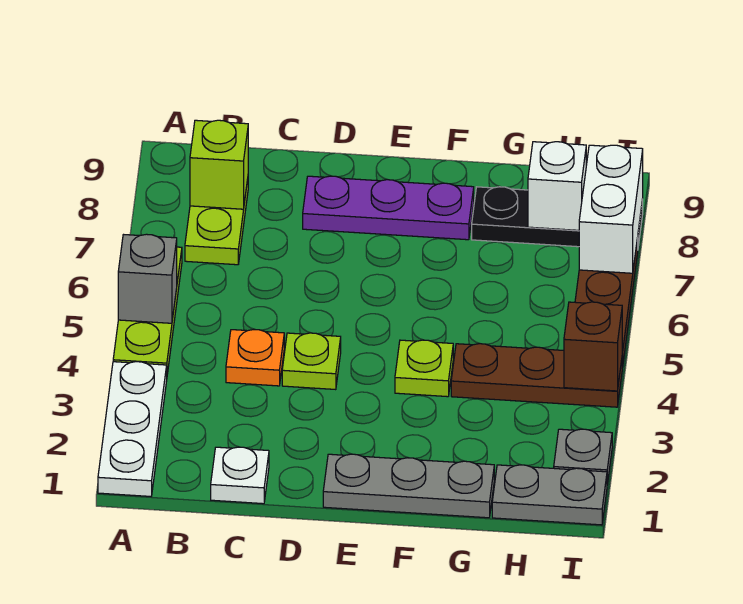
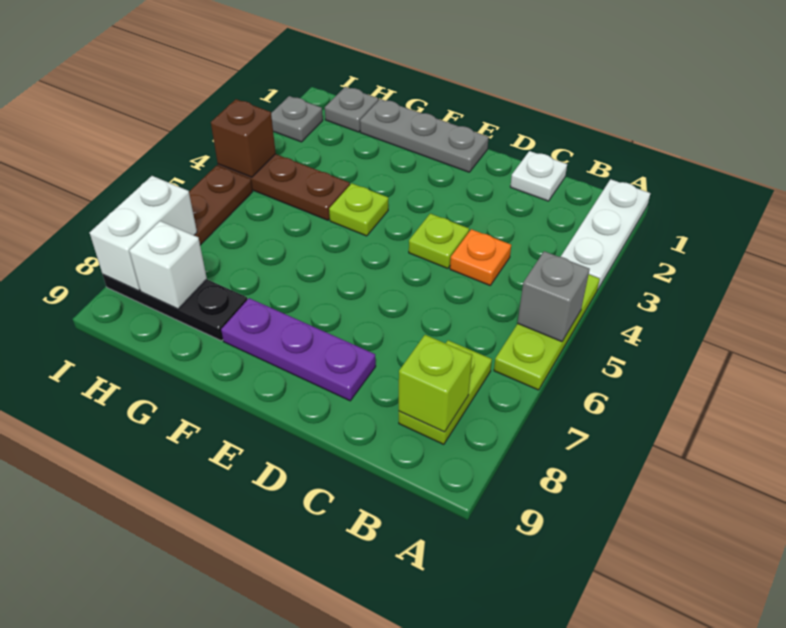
grey 1x2 plate [492,465,607,525] -> grey 1x1 plate [325,87,378,132]

